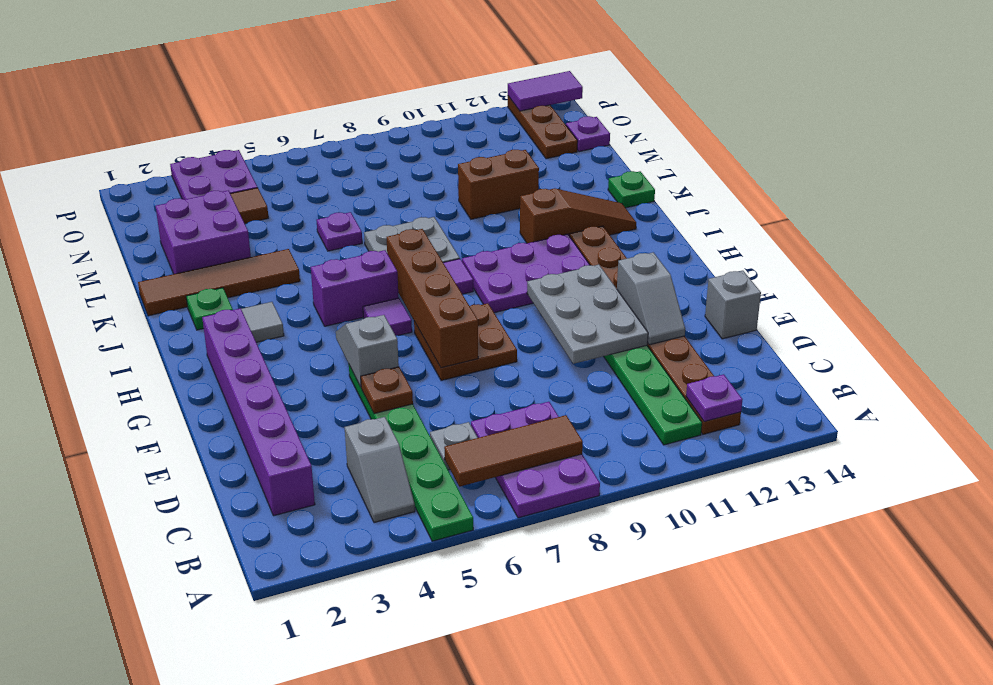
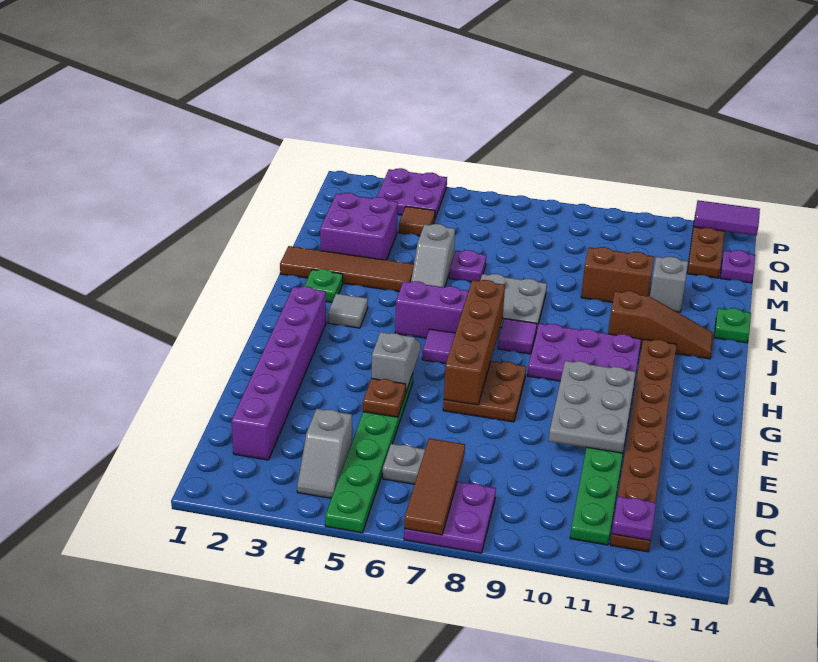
purple 2x3 plate [471,402,600,518] -> purple 2x2 plate [404,482,496,553]
brown 1x3 tile [444,415,583,487] -> brown 1x3 tile turned to [404,438,465,535]
grey 1x2 slope [617,252,685,345] -> grey 1x2 slope moved to [411,224,455,287]
grey 1x1 brick [705,271,761,339] -> grey 1x1 brick moved to [650,257,688,312]

